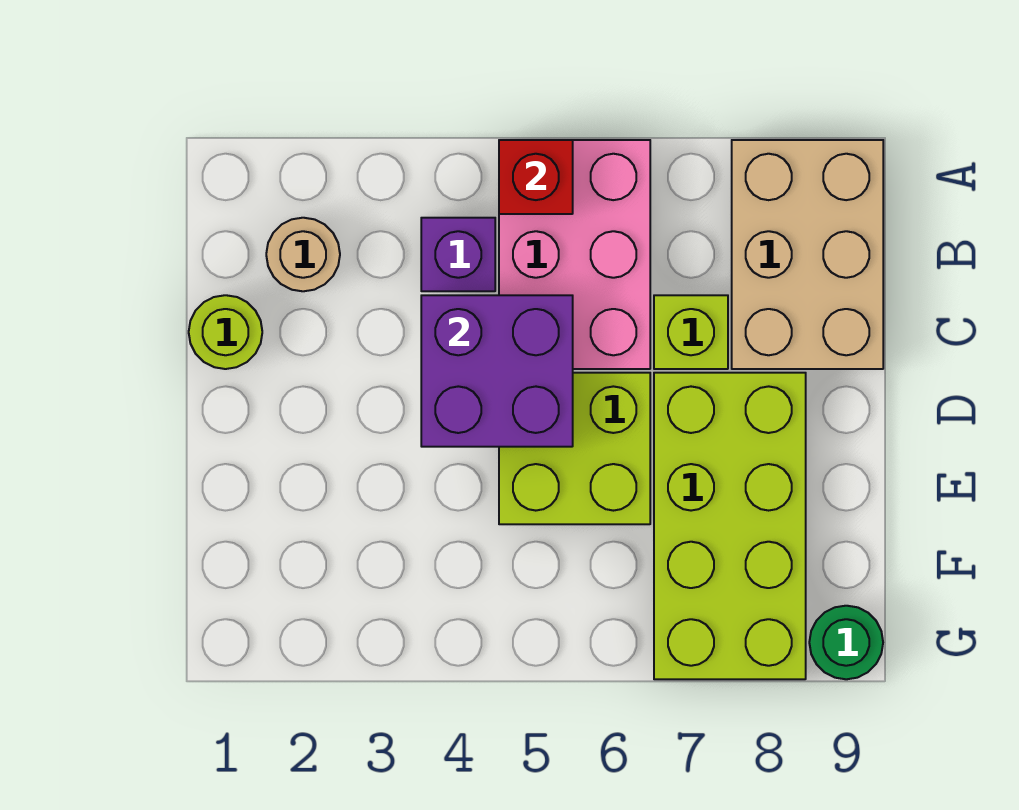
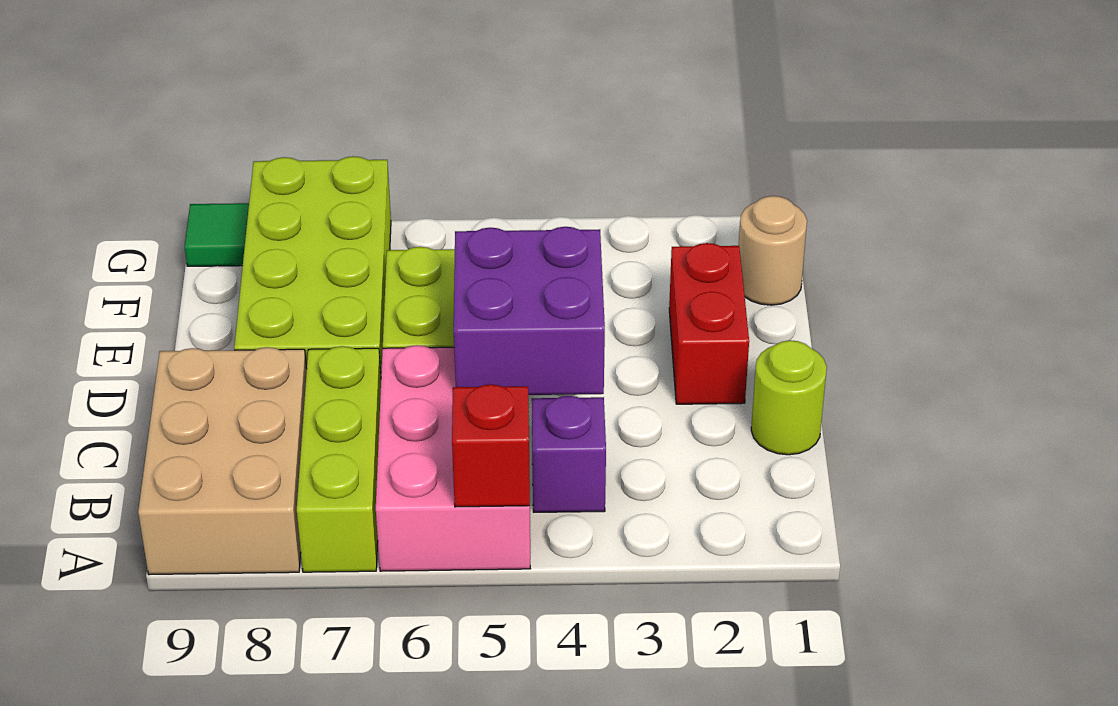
tan 1x1 round brick [266,218,340,291] -> tan 1x1 round brick moved to [739,196,807,305]
lime 1x1 brick [654,295,728,369] -> lime 1x3 brick [297,346,381,572]
none -> red 1x2 brick [669,243,749,404]
green 1x1 round brick [809,606,883,679] -> green 1x1 tile [185,203,249,266]

